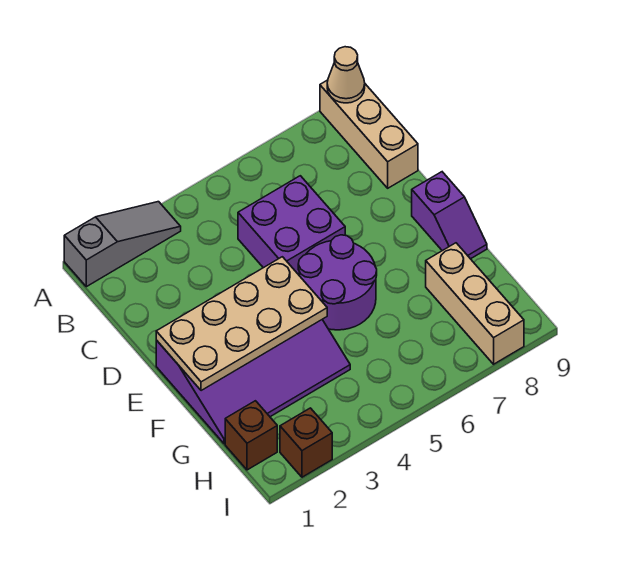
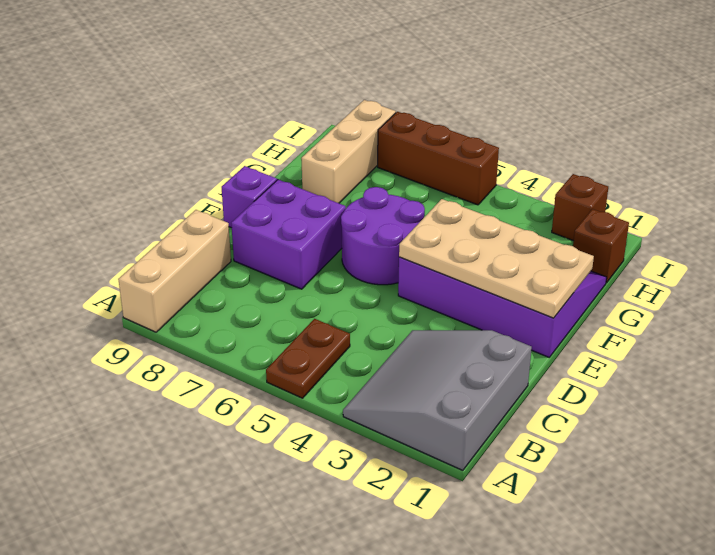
grey 1x3 slope [64,202,181,287] -> grey 3x3 slope [343,330,532,470]
none -> brown 1x2 plate [266,319,350,398]
tan 1x1 cone [327,47,365,103] -> none
purple 2x2 brick [238,176,345,275] -> purple 2x2 brick moved to [231,180,346,289]
none -> brown 1x3 brick [378,112,499,205]

